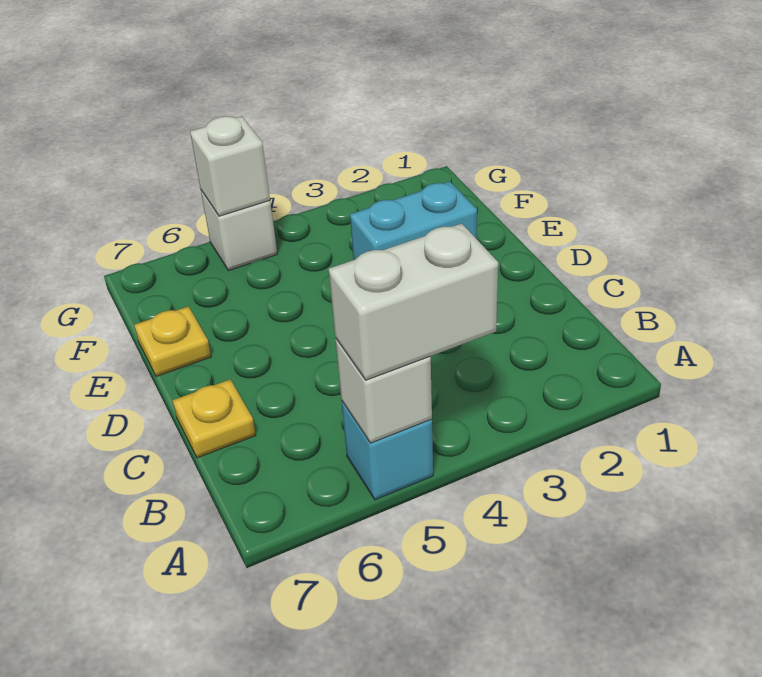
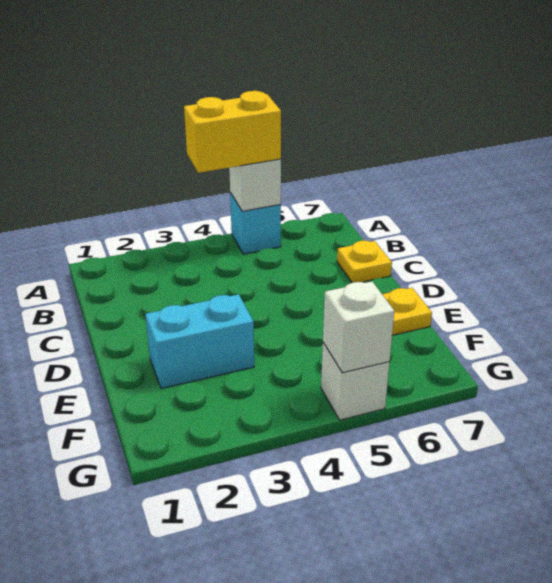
white 1x2 brick [329,224,498,380] -> yellow 1x2 brick [184,91,281,173]

